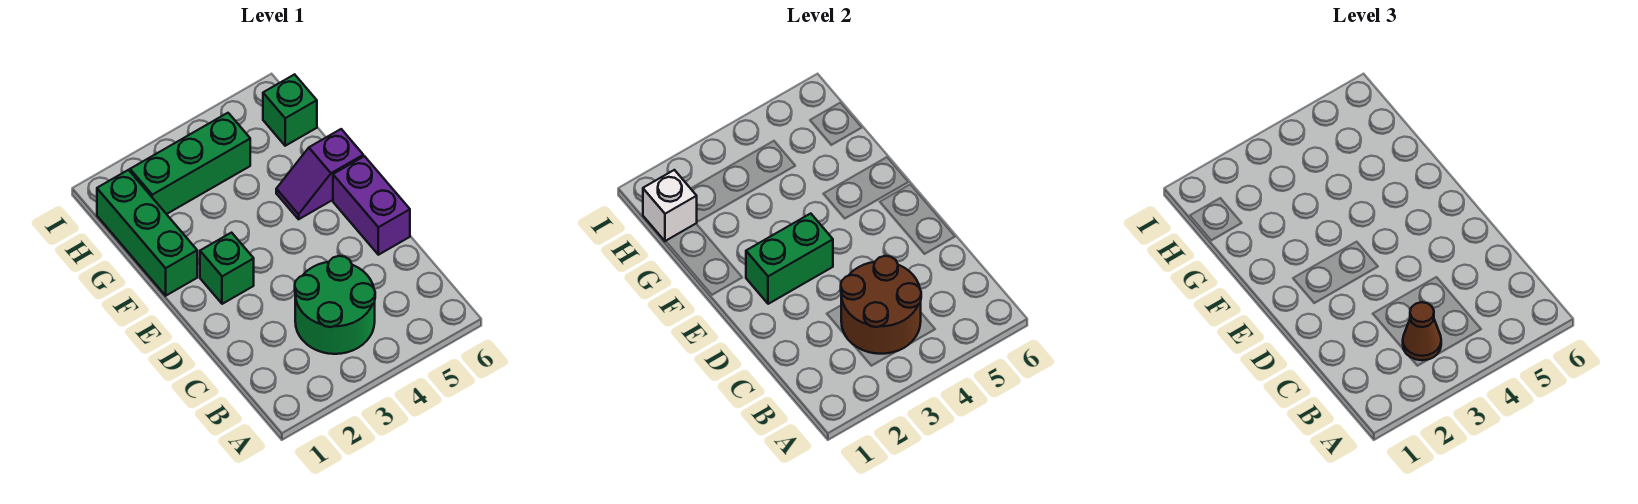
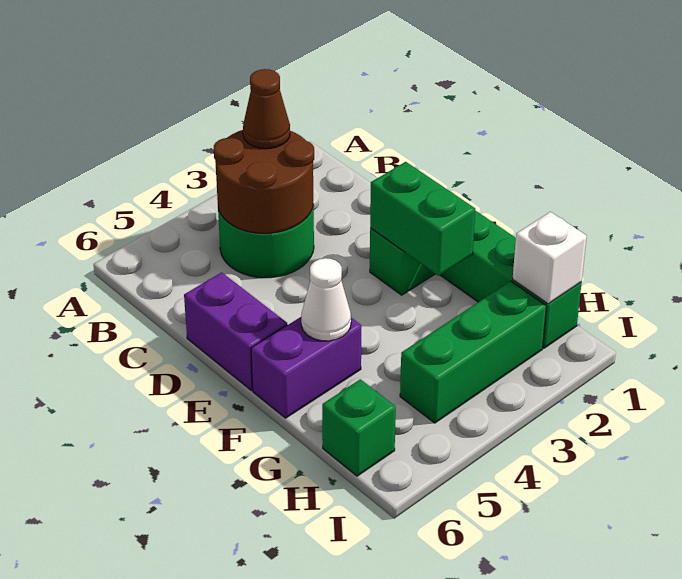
green 1x2 brick [746,214,833,304] -> green 1x2 brick turned to [370,162,475,276]
purple 1x2 slope [276,129,363,219] -> purple 1x2 brick [251,317,361,418]
none -> white 1x1 cone [301,258,351,341]

